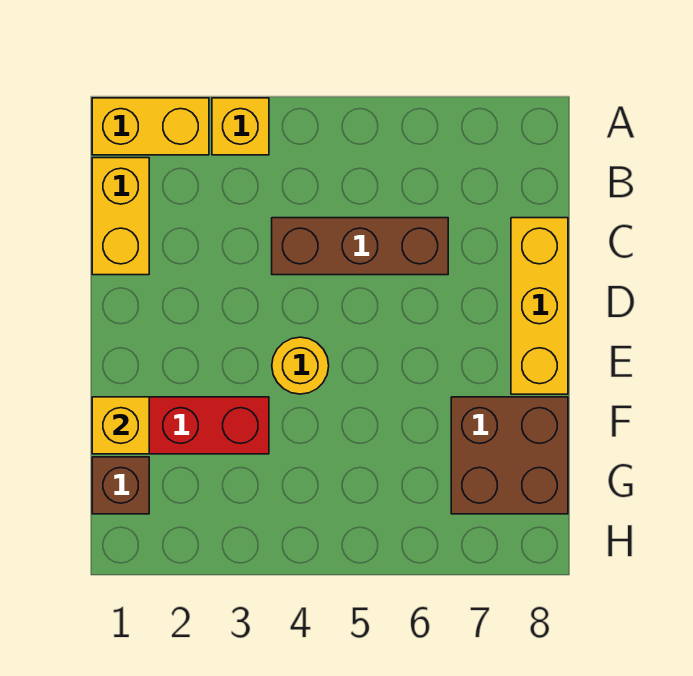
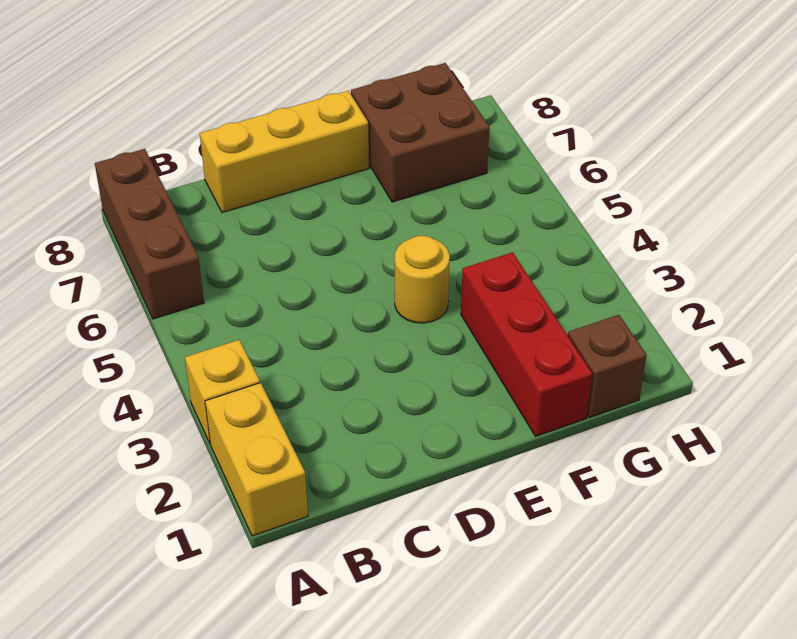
yellow 1x2 brick [92,158,149,275] -> none
brown 1x3 brick [272,218,448,275] -> brown 1x3 brick moved to [95,149,204,319]
yellow 1x1 brick [92,397,149,454] -> none

